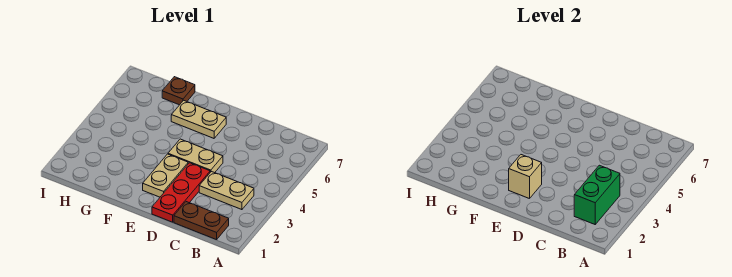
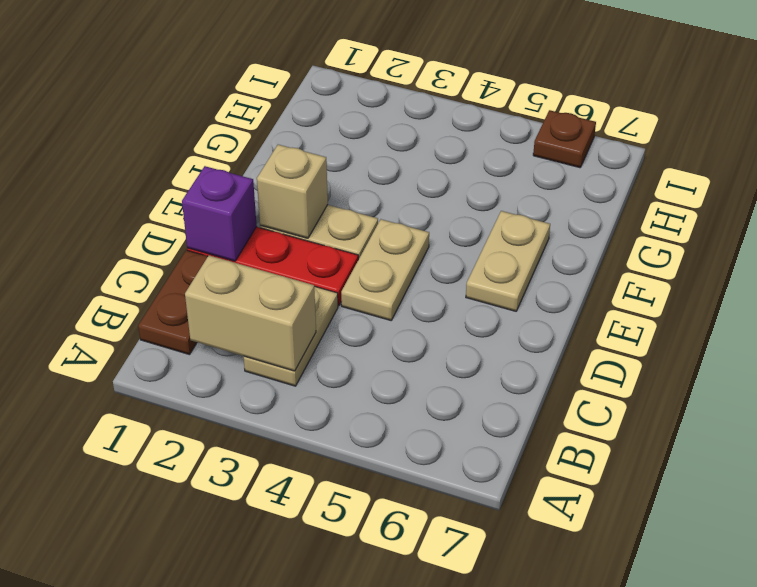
green 1x2 brick [574,165,620,224] -> tan 1x2 brick [185,256,316,371]
none -> purple 1x1 brick [182,166,257,261]
brown 1x1 plate [162,77,195,105] -> brown 1x1 plate moved to [533,110,596,168]

